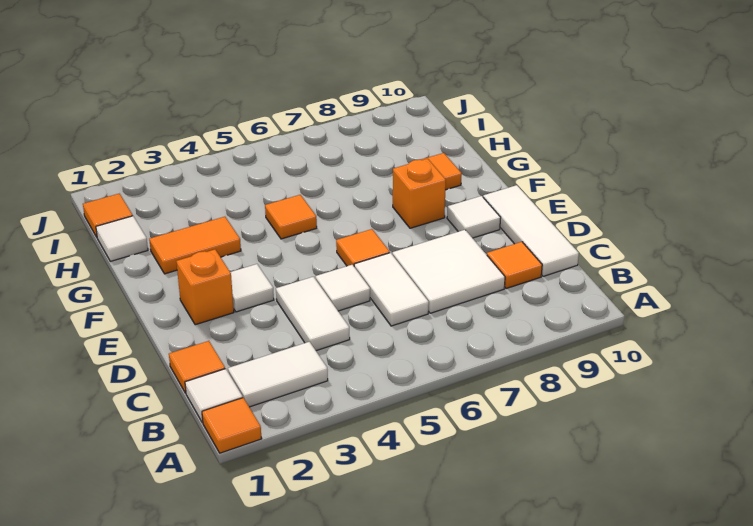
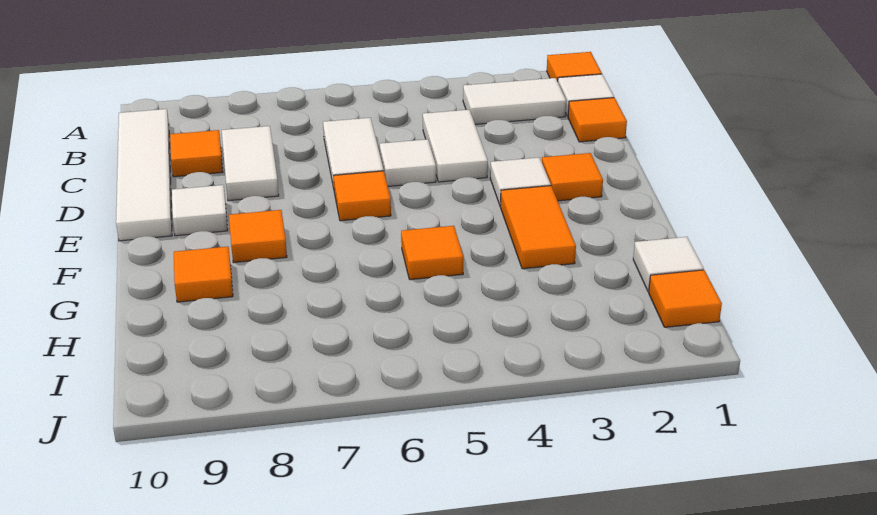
white 2x2 tile [392,230,505,313] -> white 1x2 tile [222,126,279,201]
white 1x3 tile [483,185,579,276] -> white 1x4 tile [116,109,172,241]
orange 1x1 brick [176,249,234,325] -> orange 1x1 tile [542,153,603,201]
orange 1x1 brick [393,159,446,228] -> orange 1x1 tile [229,210,287,263]
orange 1x2 tile [149,217,241,274] -> orange 1x2 tile turned to [500,186,576,269]

